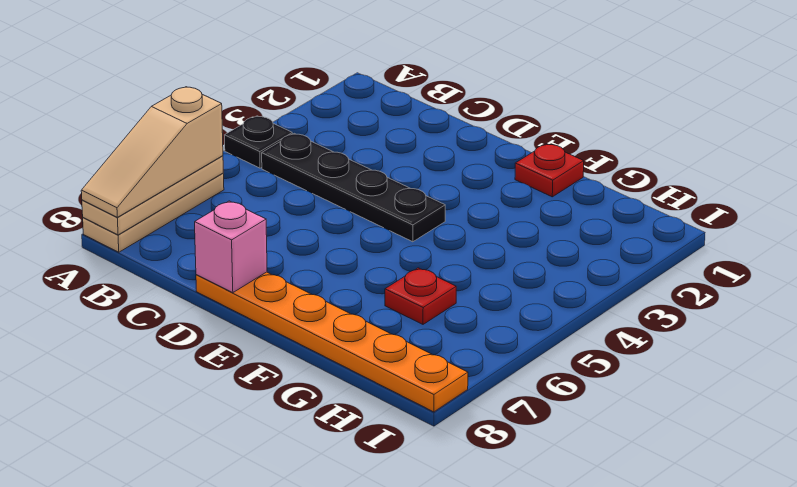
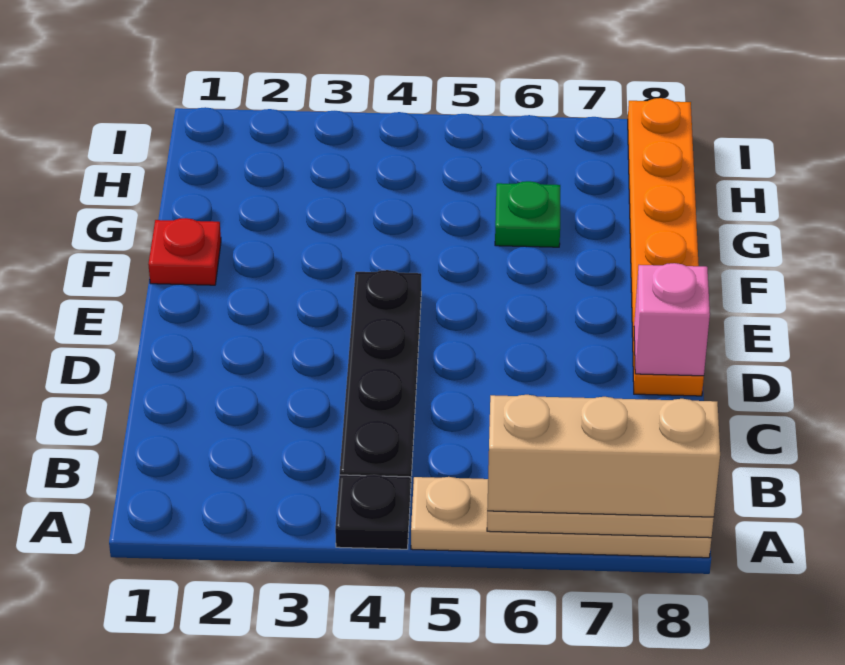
tan 1x3 plate [83,173,224,252] -> tan 1x4 plate [411,477,711,558]
tan 1x3 slope [81,87,223,217] -> tan 1x3 brick [487,395,720,517]
red 1x1 plate [385,268,456,324] -> green 1x1 plate [495,181,560,247]

